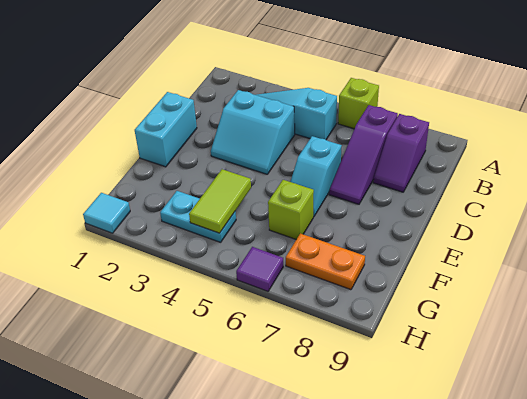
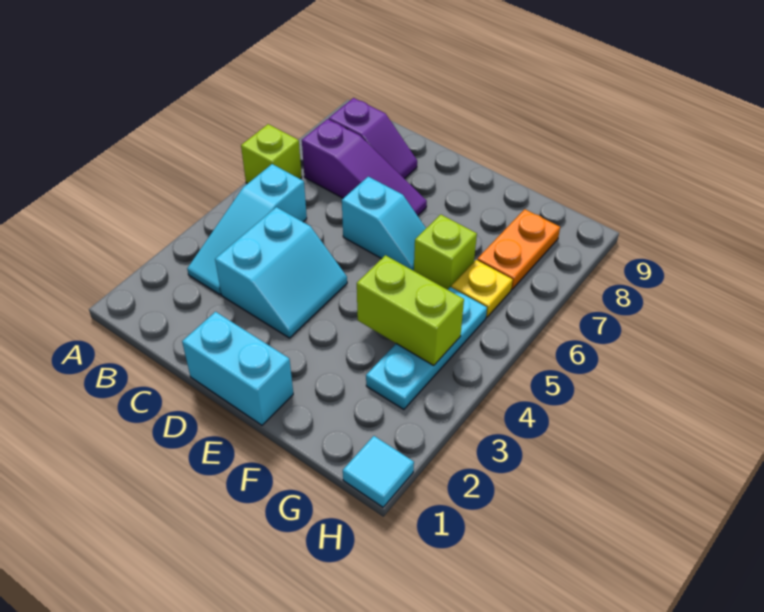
lime 1x2 tile [189,169,251,233] -> lime 1x2 brick [357,255,464,365]
cyan 1x2 plate [160,191,236,242] -> cyan 1x3 plate [366,287,487,410]
none -> yellow 1x1 plate [451,260,513,317]
purple 1x1 tile [236,247,283,291] -> none

